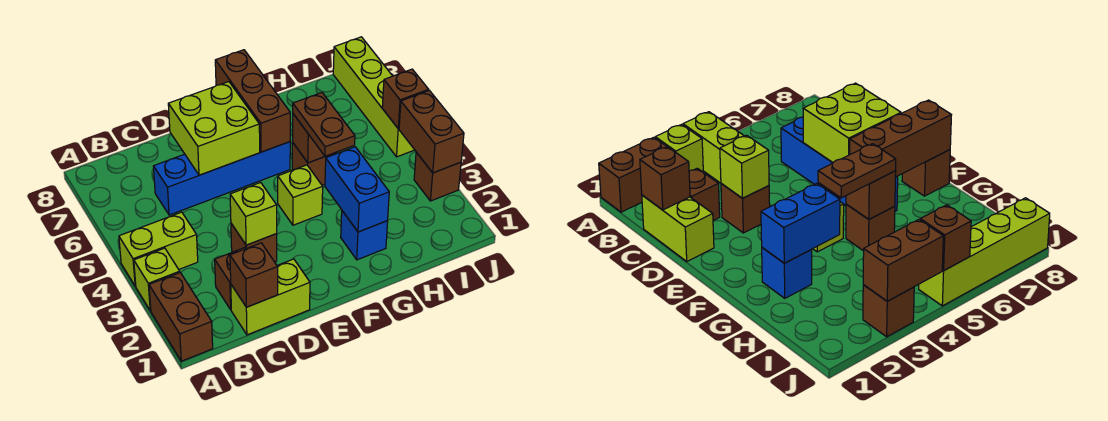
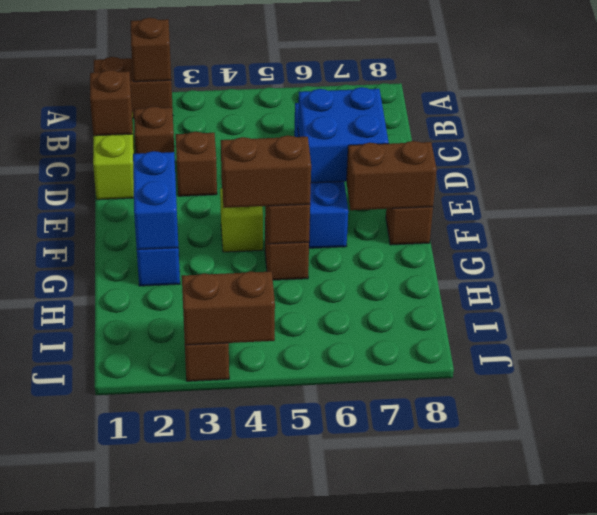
lime 1x1 brick [134,248,180,311] -> none
lime 1x2 brick [119,212,198,286] -> none
lime 1x1 brick [230,182,277,245] -> none
lime 2x2 brick [168,82,260,175] -> blue 2x2 brick [298,87,389,183]
brown 1x3 brick [215,50,290,152] -> brown 1x2 brick [346,141,437,210]
blue 1x2 brick [325,147,389,232] -> blue 1x2 brick turned to [133,151,178,250]
brown 1x2 plate [293,93,355,156] -> brown 1x2 brick [221,135,311,208]
lime 1x4 brick [333,37,414,157] -> none
brown 1x1 brick [382,69,429,129] -> brown 1x1 brick moved to [131,18,171,82]

